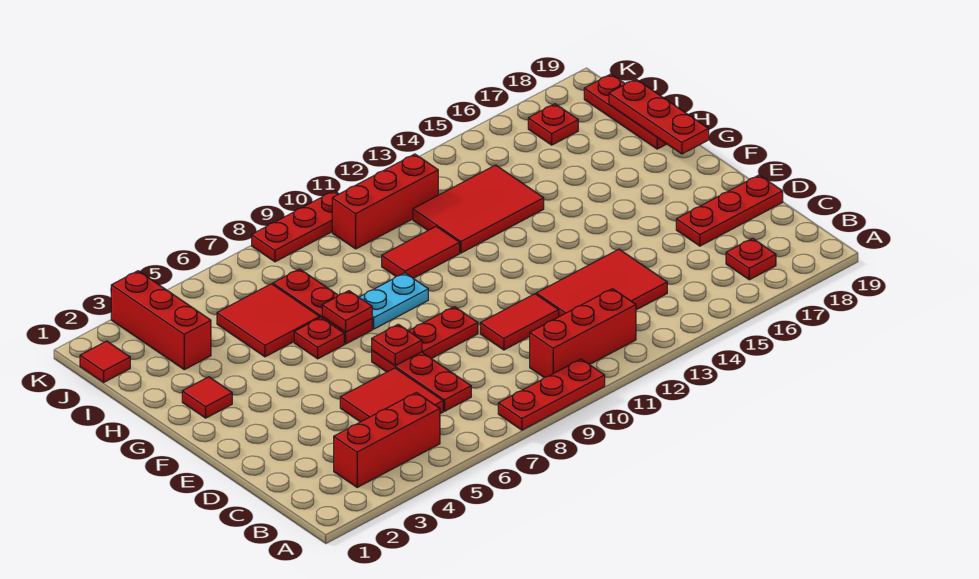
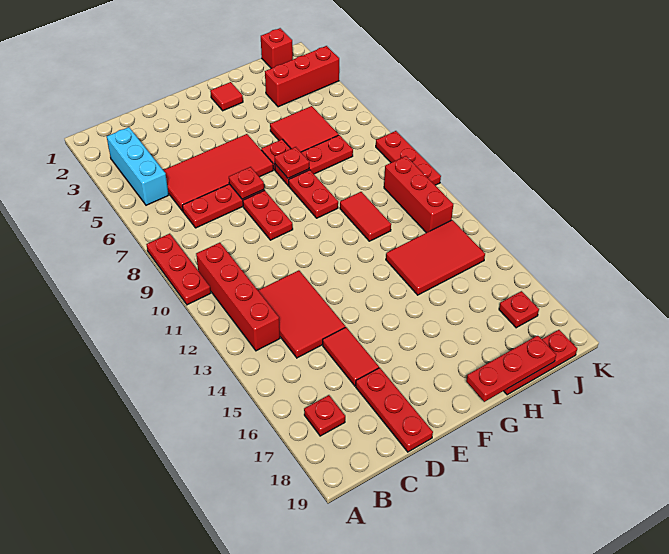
red 1x3 brick [334,393,440,487] -> cyan 1x3 brick [107,127,169,205]
red 1x3 brick [530,289,636,377] -> red 1x4 brick [196,243,280,351]
red 2x2 tile [340,368,443,422] -> red 2x4 tile [163,134,273,211]
red 1x2 tile [480,294,559,350] -> red 1x2 tile moved to [323,327,379,386]
cyan 1x2 plate [359,273,428,329] -> red 1x2 plate [289,170,338,218]
red 2x3 tile [413,165,544,253] -> red 2x3 tile turned to [386,220,485,295]
red 1x1 tile [80,341,130,382] -> red 1x1 brick [261,28,293,68]

